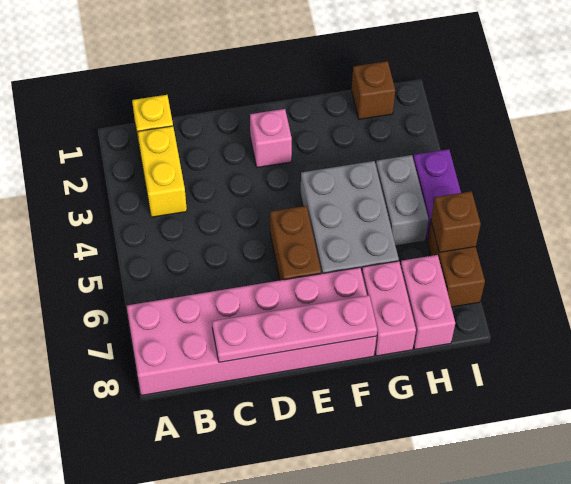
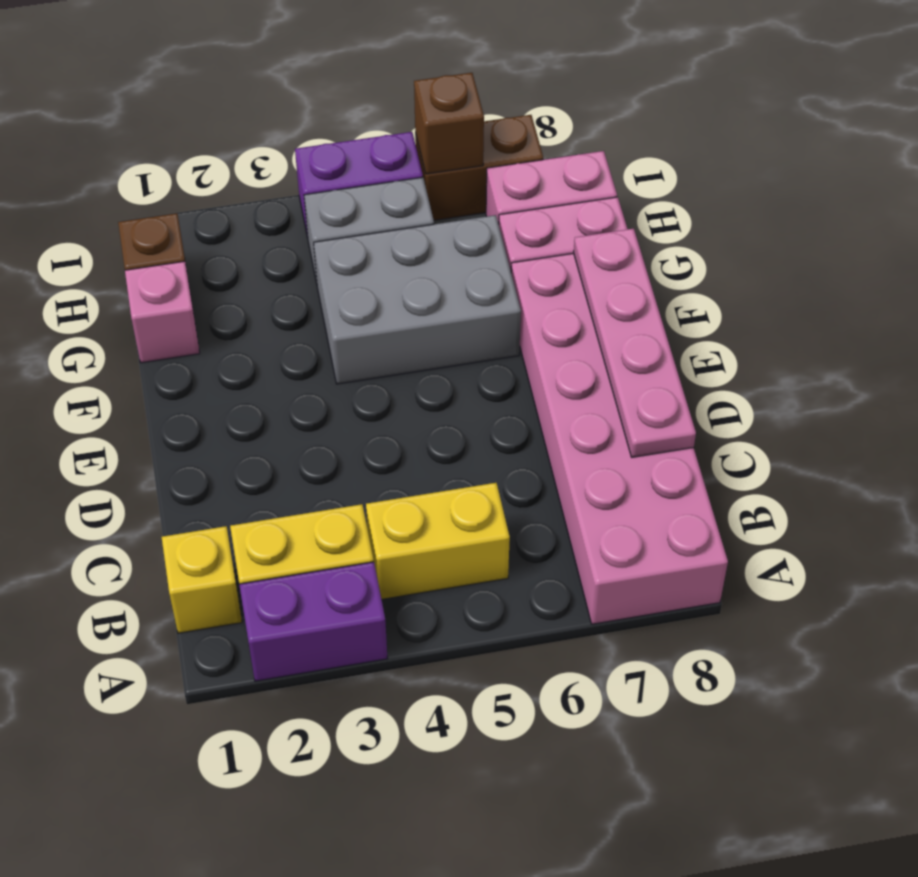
none -> purple 1x2 brick [239,562,388,681]
none -> yellow 1x2 brick [366,483,510,599]
pink 1x1 brick [250,109,292,167] -> pink 1x1 brick moved to [125,261,200,363]
brown 1x2 brick [270,206,321,280] -> none

